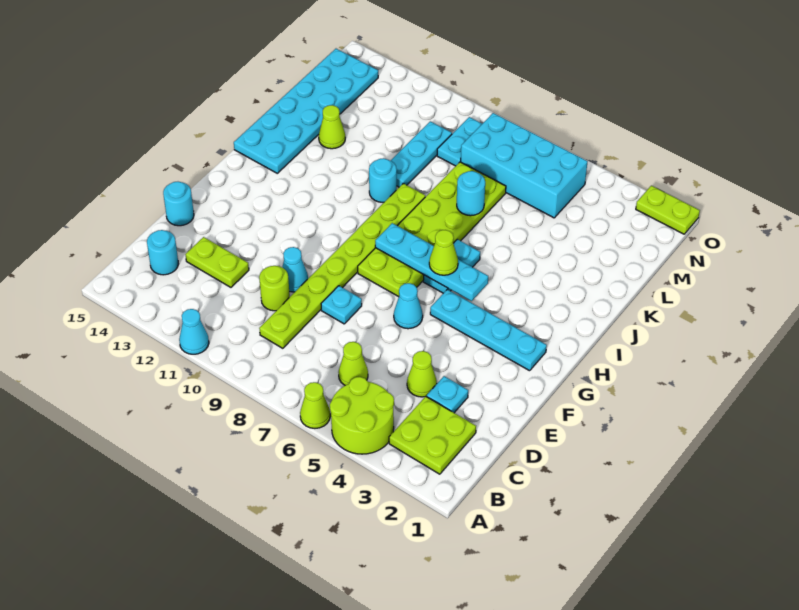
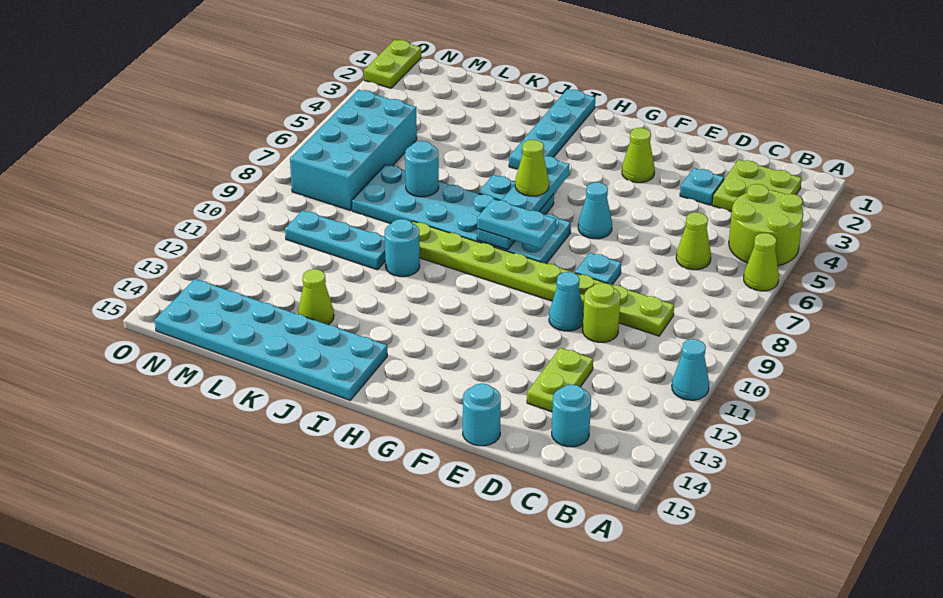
lime 1x1 cone [407,351,437,397] -> lime 1x1 cone moved to [622,128,655,183]
cyan 1x4 plate [430,289,547,371] -> cyan 1x4 plate moved to [509,89,595,169]
lime 2x6 plate [358,162,506,297] -> cyan 2x6 plate [352,165,571,264]
cyan 1x2 plate [437,117,482,166] -> cyan 1x2 plate moved to [477,199,556,249]

